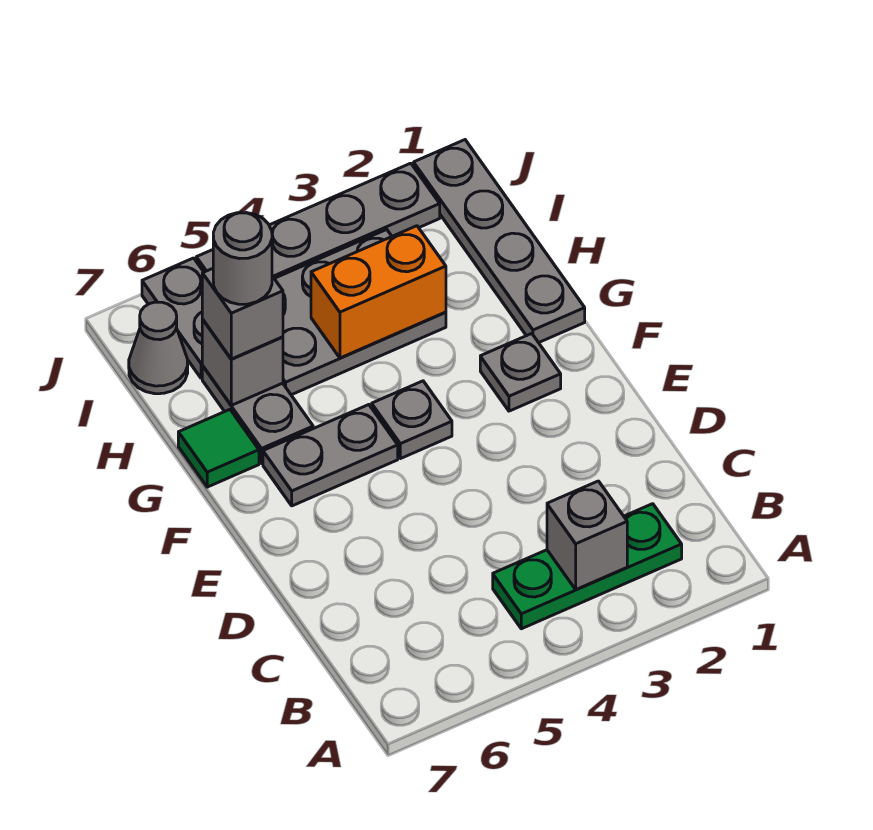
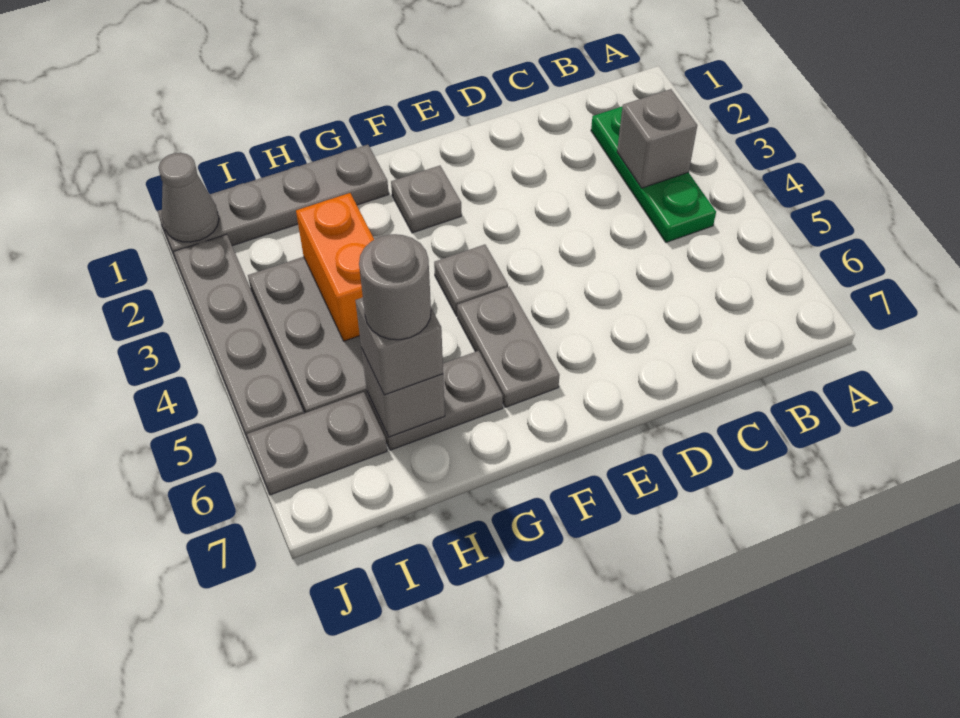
green 1x1 tile [178,410,259,487] -> none
grey 1x1 cone [129,302,188,394] -> grey 1x1 cone moved to [159,153,219,242]

